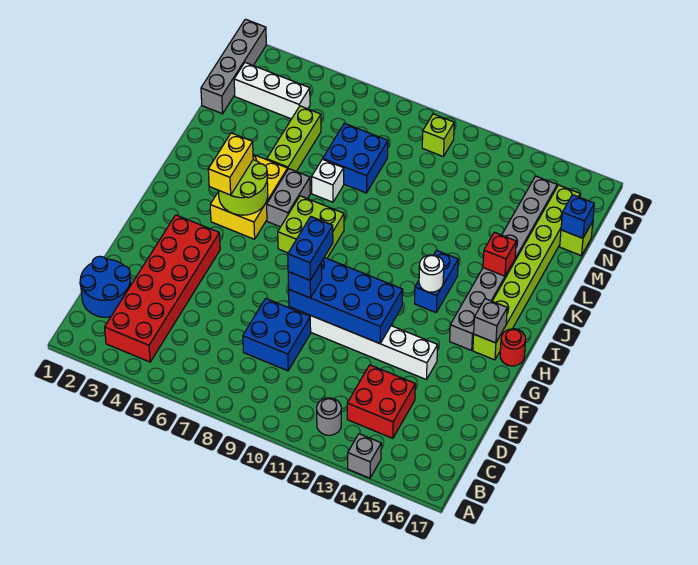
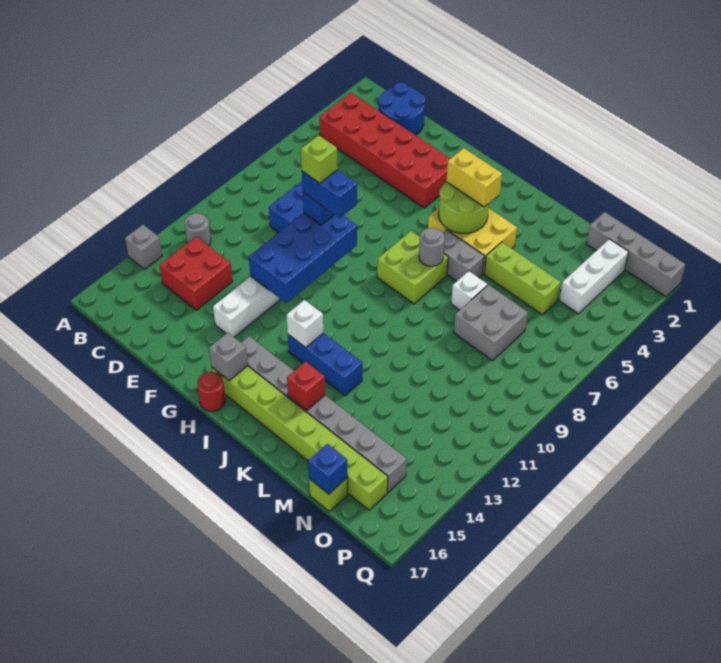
blue 1x2 brick [415,250,458,312] -> blue 1x3 brick [288,333,362,396]
white 1x1 round brick [419,255,444,292] -> white 1x1 brick [286,300,323,347]
none -> grey 1x1 round brick [419,228,445,266]
blue 2x2 brick [323,123,388,193] -> grey 2x2 brick [454,285,528,361]
lime 1x1 brick [422,114,454,157] -> lime 1x1 brick moved to [301,135,338,183]

